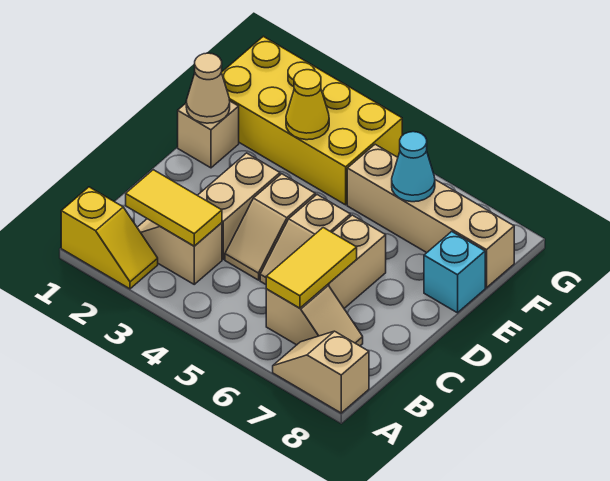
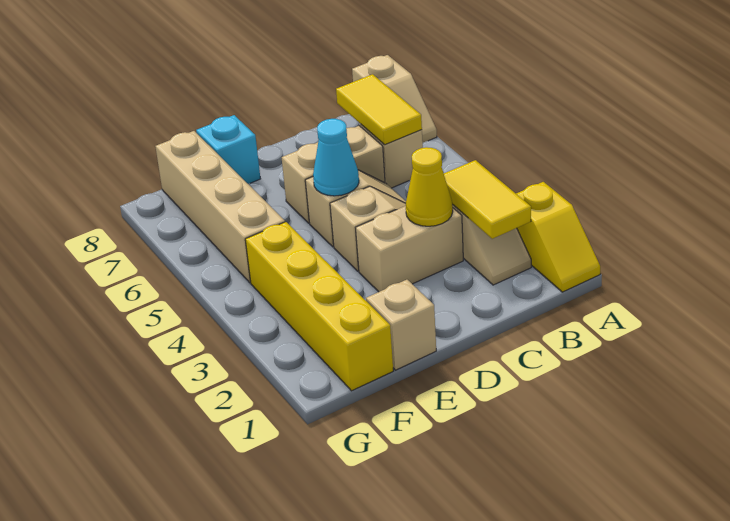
yellow 1x2 slope [61,187,158,289] -> yellow 1x2 slope turned to [516,182,600,292]
yellow 1x2 tile [266,228,357,308] -> yellow 1x2 tile turned to [336,74,422,145]
tan 1x1 cone [186,53,230,123] -> none
yellow 2x4 brick [222,36,402,205] -> yellow 1x4 brick [245,222,393,391]
yellow 1x1 cone [286,70,329,140] -> yellow 1x1 cone moved to [406,147,453,226]
cyan 1x1 cone [392,132,435,202] -> cyan 1x1 cone moved to [313,119,359,196]

